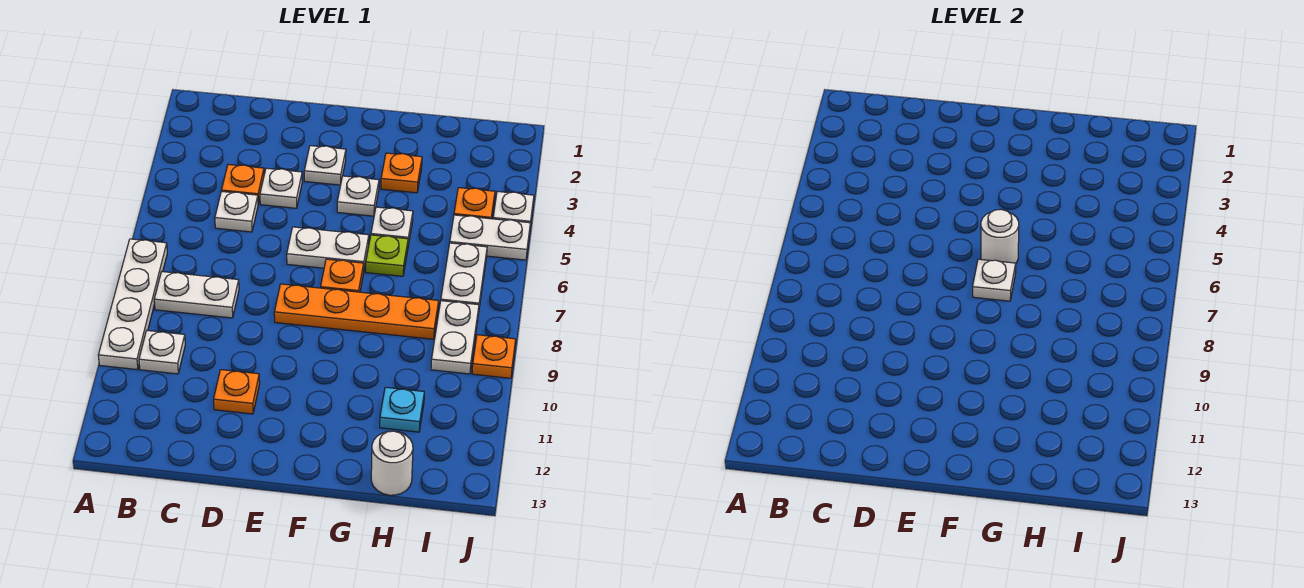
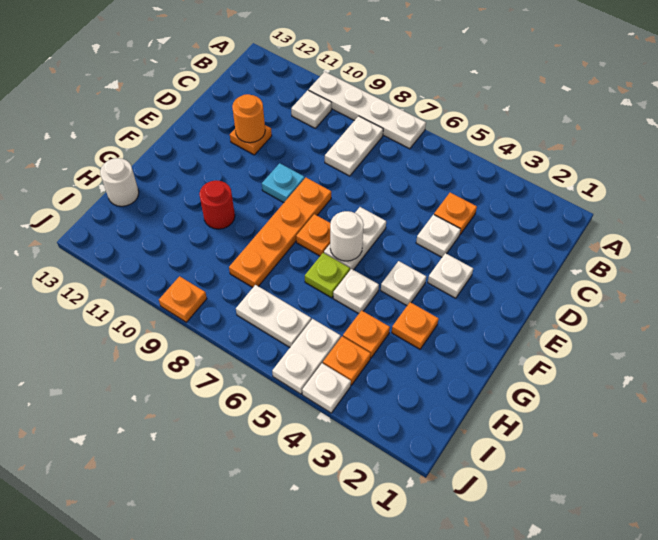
white 1x1 plate [215,191,258,232] -> none
none -> orange 1x1 round brick [232,94,265,143]
white 1x1 plate [973,259,1016,301] -> none
none -> red 1x1 round brick [199,181,235,229]
none -> orange 1x1 plate [343,310,390,358]
cyan 1x1 plate [380,387,424,432] -> cyan 1x1 plate moved to [262,163,305,202]
white 1x2 plate [431,301,479,374] -> none

